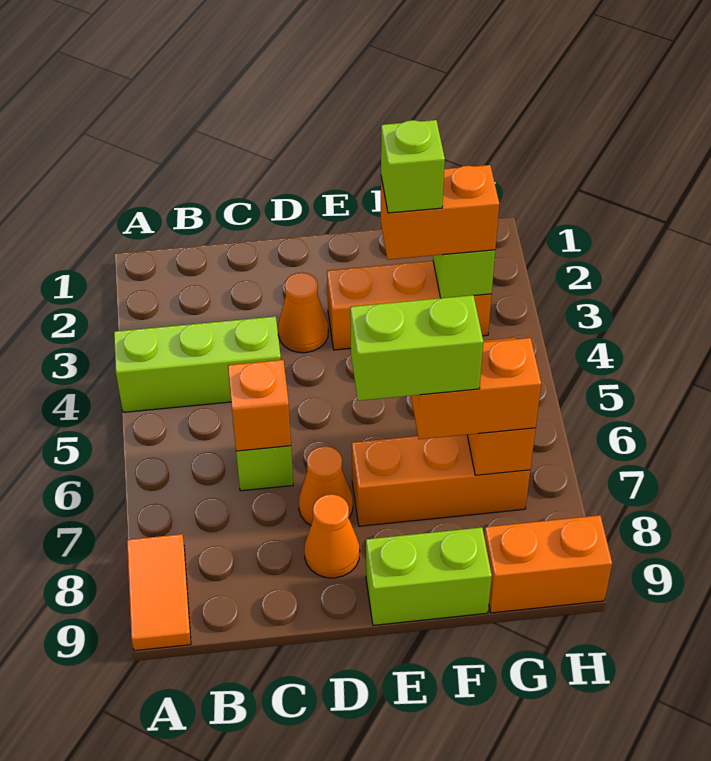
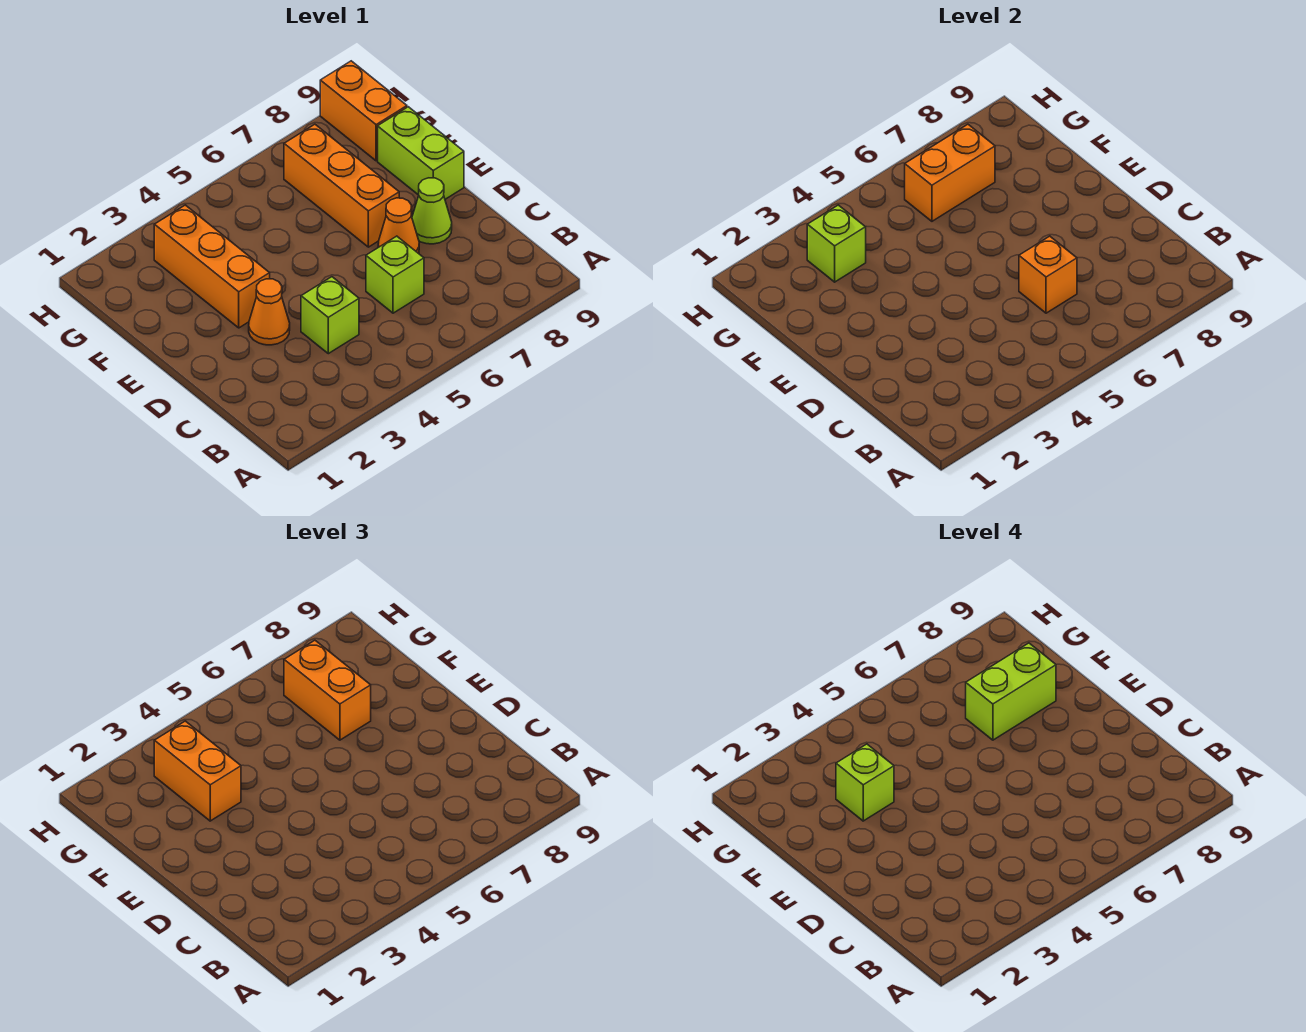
lime 1x3 brick [114,316,281,412] -> lime 1x1 brick [301,277,359,354]
orange 1x2 tile [127,534,191,651] -> none
orange 1x1 cone [304,494,360,578] -> lime 1x1 cone [412,178,452,244]
lime 1x2 brick [350,295,483,401] -> lime 1x2 brick turned to [966,643,1056,740]

